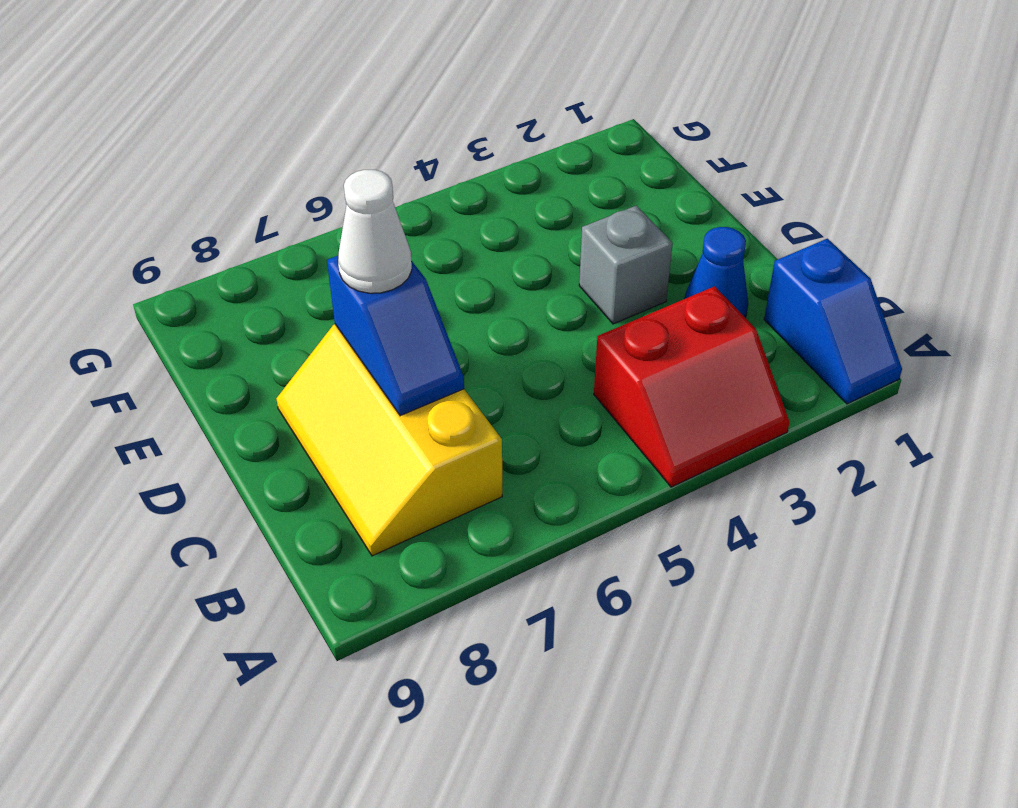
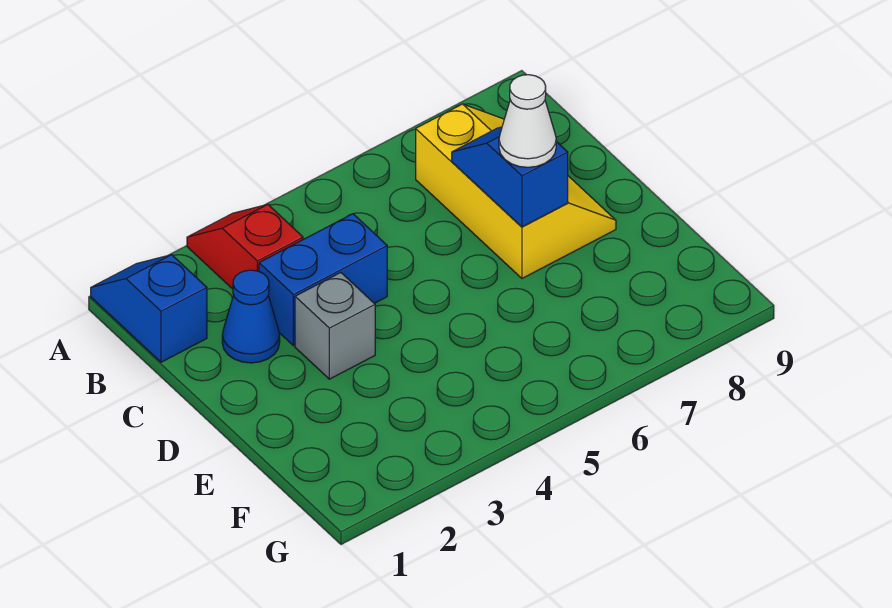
red 2x2 slope [594,286,789,487] -> red 1x2 slope [187,204,303,289]
none -> blue 1x2 brick [259,214,387,346]

